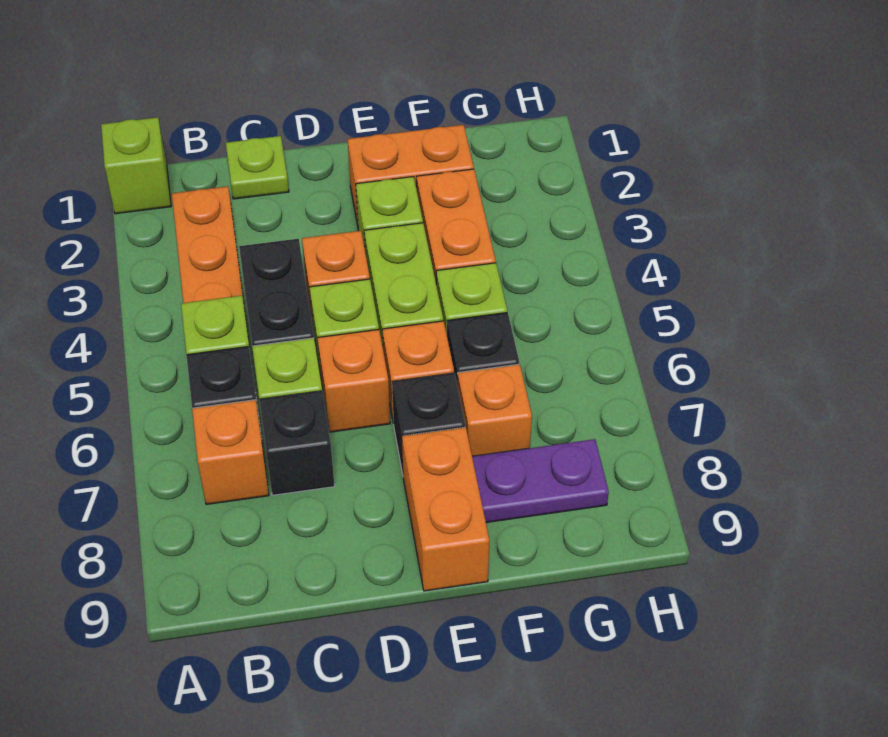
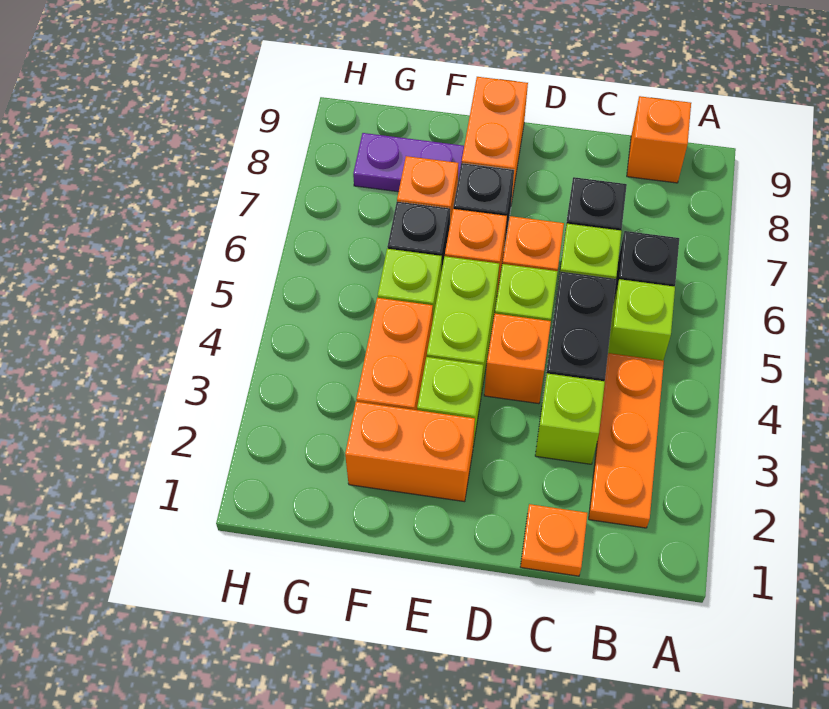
lime 1x1 brick [101,117,171,214] -> lime 1x1 brick moved to [535,373,605,464]
orange 1x1 brick [192,400,269,504] -> orange 1x1 brick moved to [627,96,691,183]
lime 1x1 plate [226,136,289,199] -> orange 1x1 plate [520,504,587,576]

